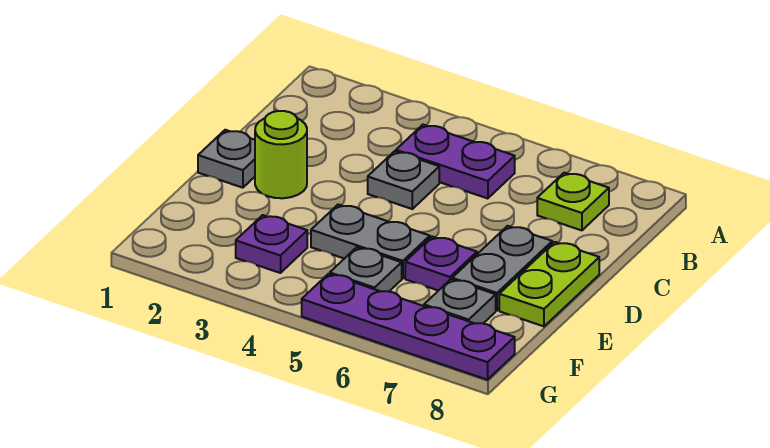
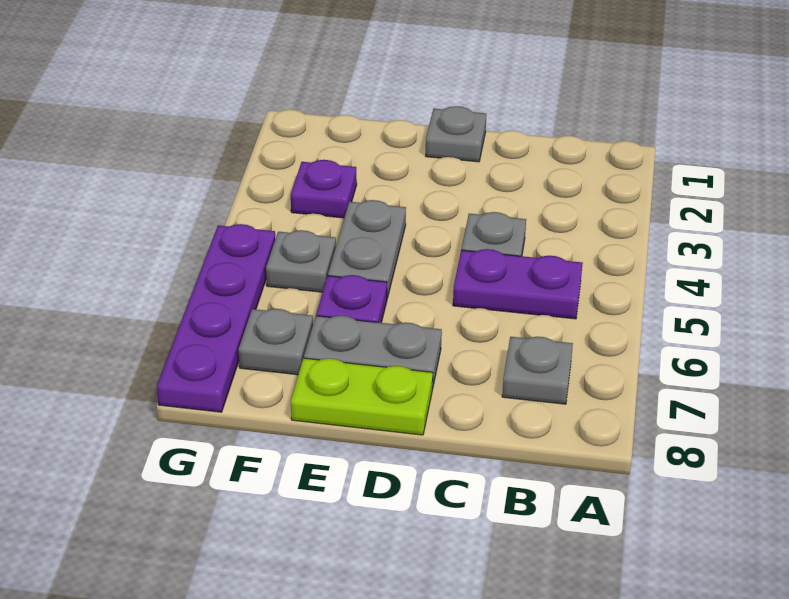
purple 1x2 plate [396,125,515,199] -> purple 1x2 plate turned to [453,249,583,319]
lime 1x1 plate [537,173,609,230] -> grey 1x1 plate [502,337,573,404]
lime 1x1 round brick [255,111,307,198] -> none

